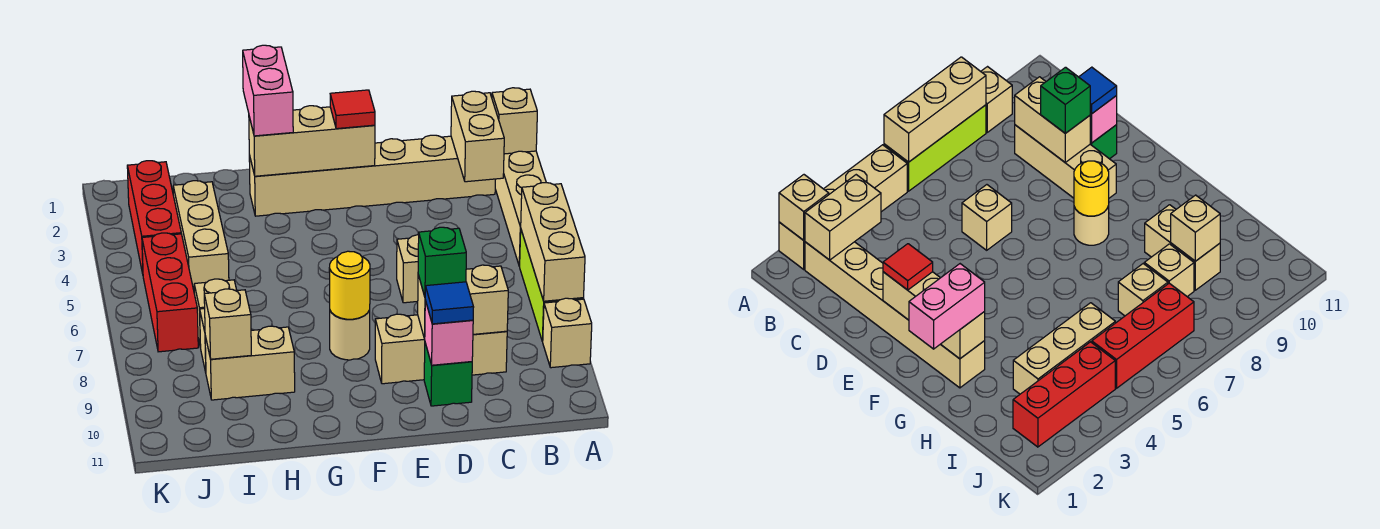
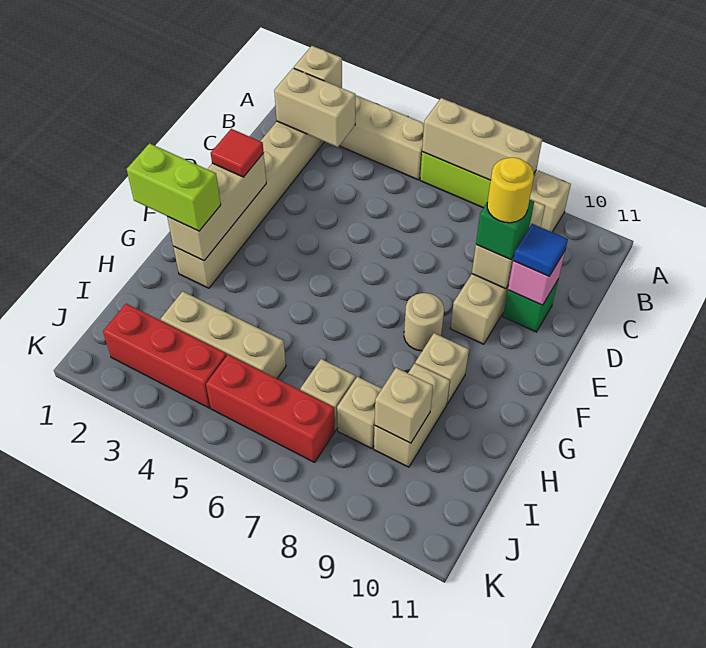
tan 1x1 brick [397,235,419,303] -> tan 1x1 brick moved to [415,333,469,404]
yellow 1x1 round brick [329,251,370,319] -> yellow 1x1 round brick moved to [487,157,534,223]
pink 1x2 brick [243,45,293,136] -> lime 1x2 brick [127,143,221,231]

